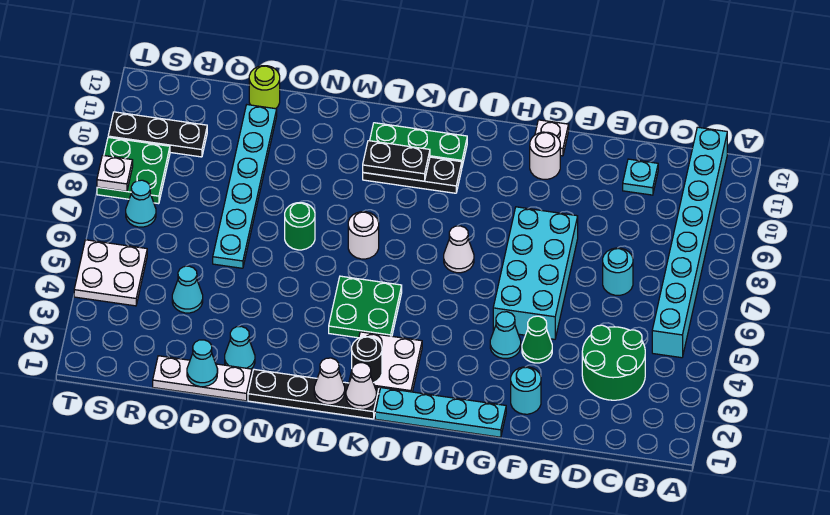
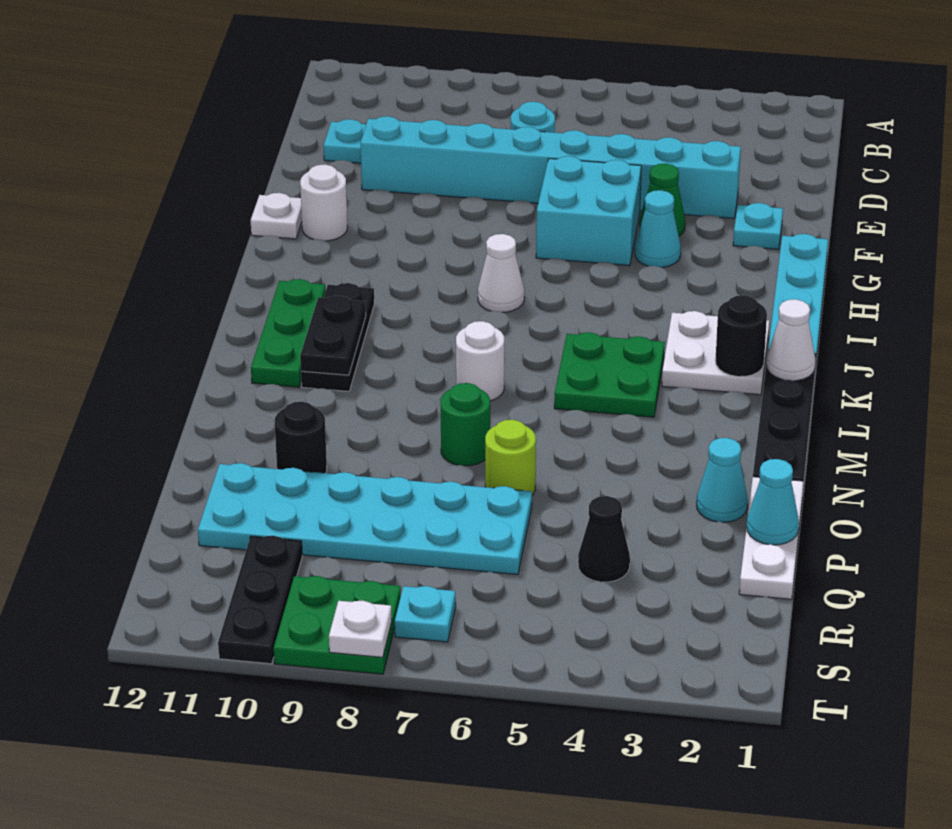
cyan 1x8 brick [652,127,727,358] -> cyan 1x8 brick moved to [360,116,741,219]
green 2x2 round brick [582,325,645,400] -> none
cyan 1x1 round brick [511,367,541,414] -> cyan 1x1 plate [733,203,783,249]
cyan 2x4 brick [493,207,578,339] -> cyan 2x2 brick [536,156,641,266]
white 1x1 cone [314,358,345,405] -> none
none -> black 1x1 round brick [275,402,327,473]
cyan 1x6 plate [213,105,277,268] -> cyan 2x6 plate [198,463,532,575]
lime 1x1 round brick [249,66,280,109] -> lime 1x1 round brick moved to [485,420,536,495]
cyan 1x1 cone [172,266,203,313] -> black 1x1 cone [578,496,630,582]
white 2x2 plate [74,240,147,306] -> none
cyan 1x1 cone [126,180,156,227] -> cyan 1x1 plate [395,586,456,642]

